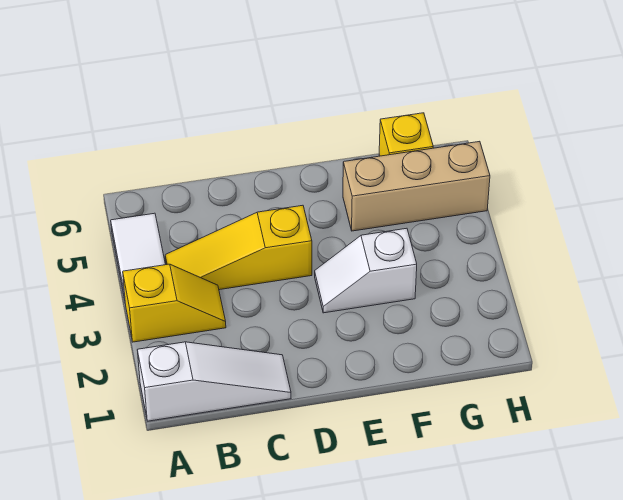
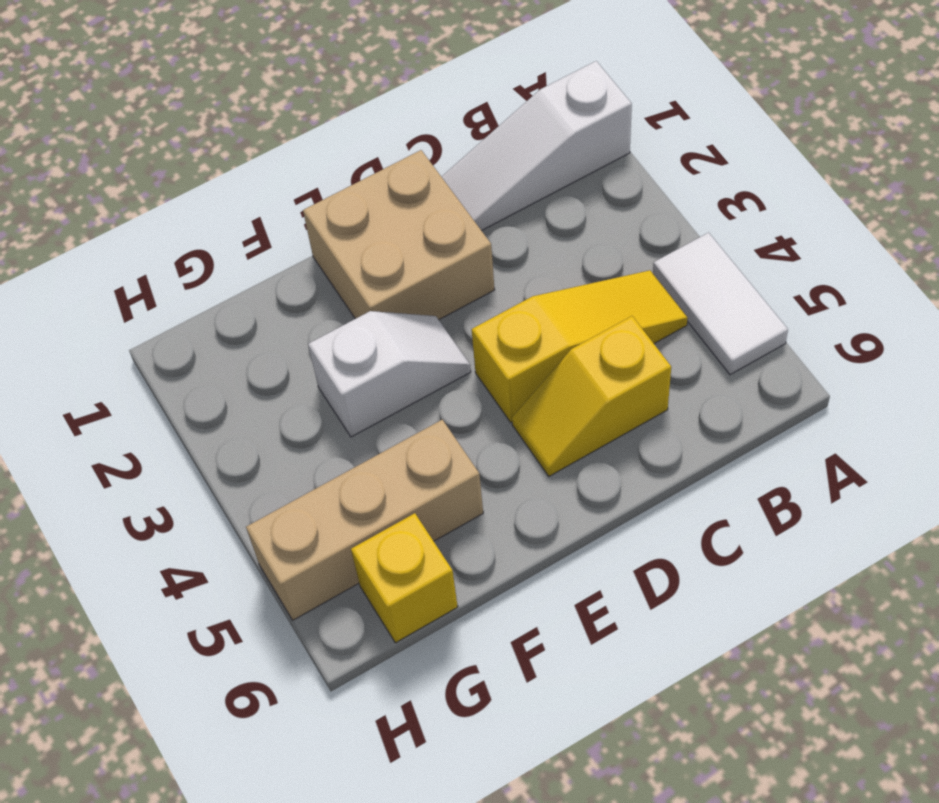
yellow 1x2 slope [123,264,226,342] -> yellow 1x2 slope moved to [512,316,671,476]
none -> tan 2x2 brick [303,150,495,320]

